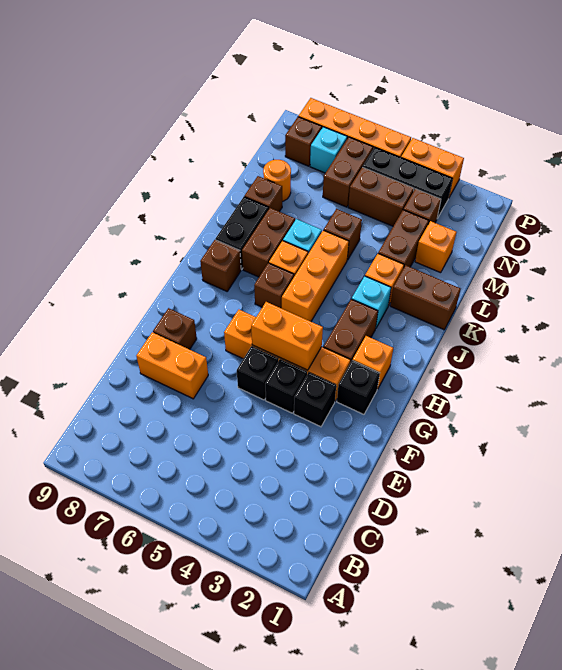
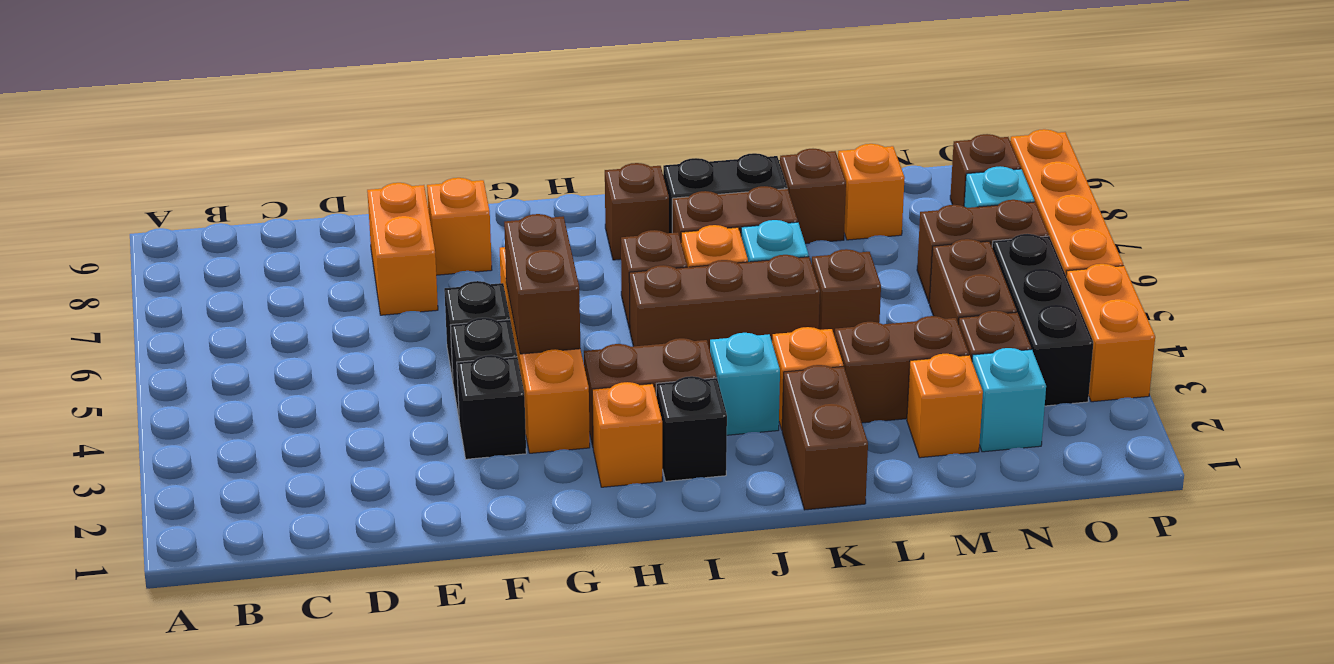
brown 1x1 brick [153,308,197,350] -> orange 1x1 brick [427,178,492,275]
black 1x1 brick [337,360,380,414] -> black 1x1 brick moved to [656,376,727,481]
orange 1x2 brick [251,302,323,370] -> brown 1x2 brick [504,214,580,354]
orange 1x3 brick [282,230,349,321] -> brown 1x3 brick [629,255,820,349]
orange 1x1 round brick [263,160,291,202] -> orange 1x1 brick [838,144,905,240]
none -> cyan 1x1 brick [972,348,1046,452]

